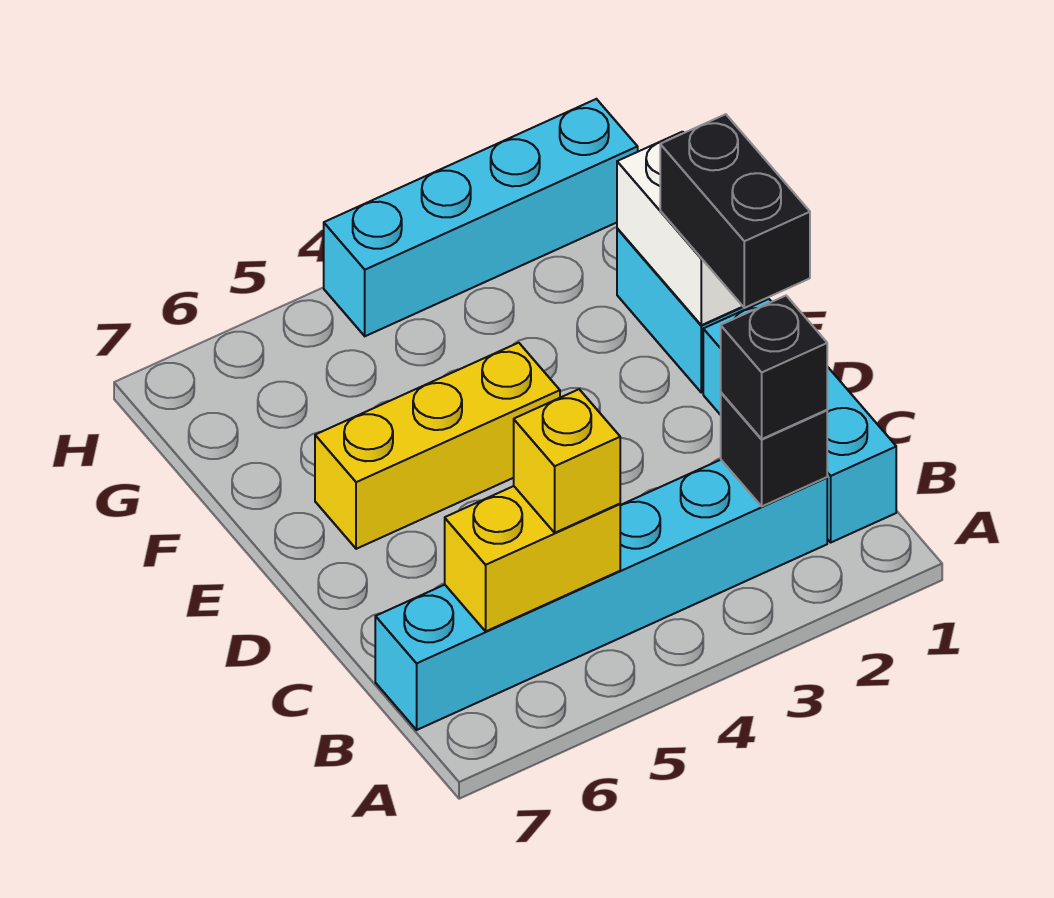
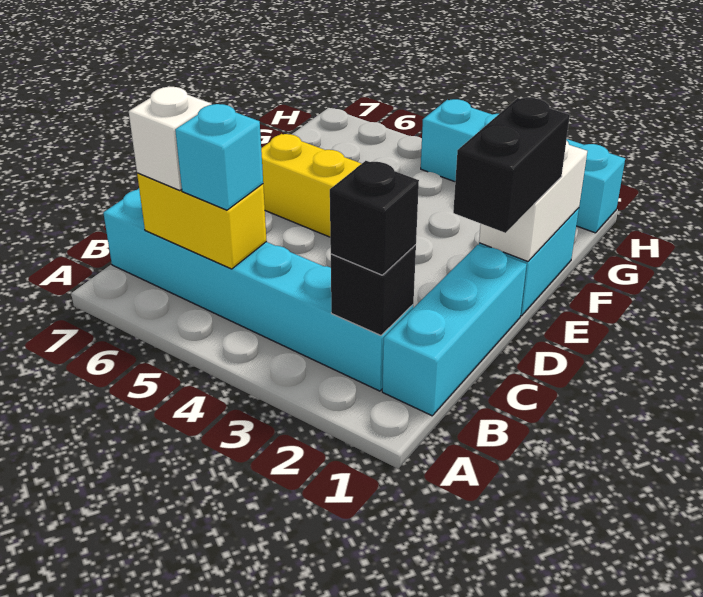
yellow 1x1 brick [514,389,620,533] -> cyan 1x1 brick [175,104,263,210]
none -> white 1x1 brick [129,87,212,191]

